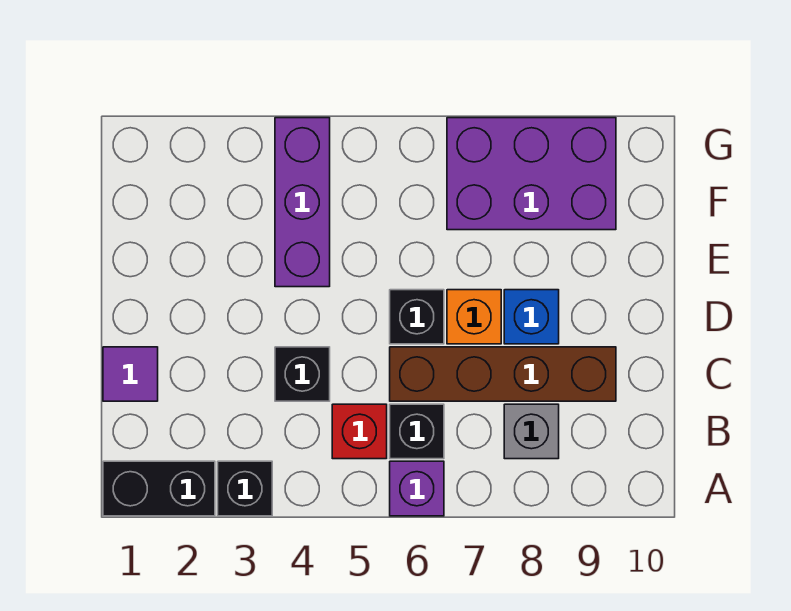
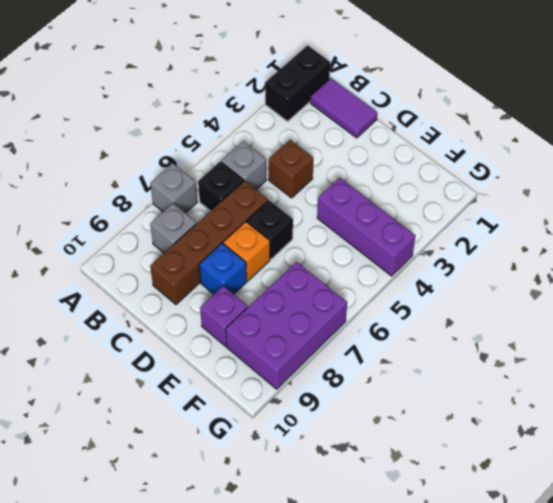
black 1x1 brick [218,461,272,516] -> none
purple 1x1 brick [390,461,444,516] -> purple 1x1 brick moved to [200,286,248,346]
none -> grey 1x1 brick [150,163,197,213]
red 1x1 brick [332,404,387,459] -> grey 1x1 brick [221,141,266,189]
purple 1x1 tile [103,347,158,401] -> purple 1x2 tile [310,78,377,138]
black 1x1 brick [275,347,330,401] -> brown 1x1 brick [269,140,313,198]

